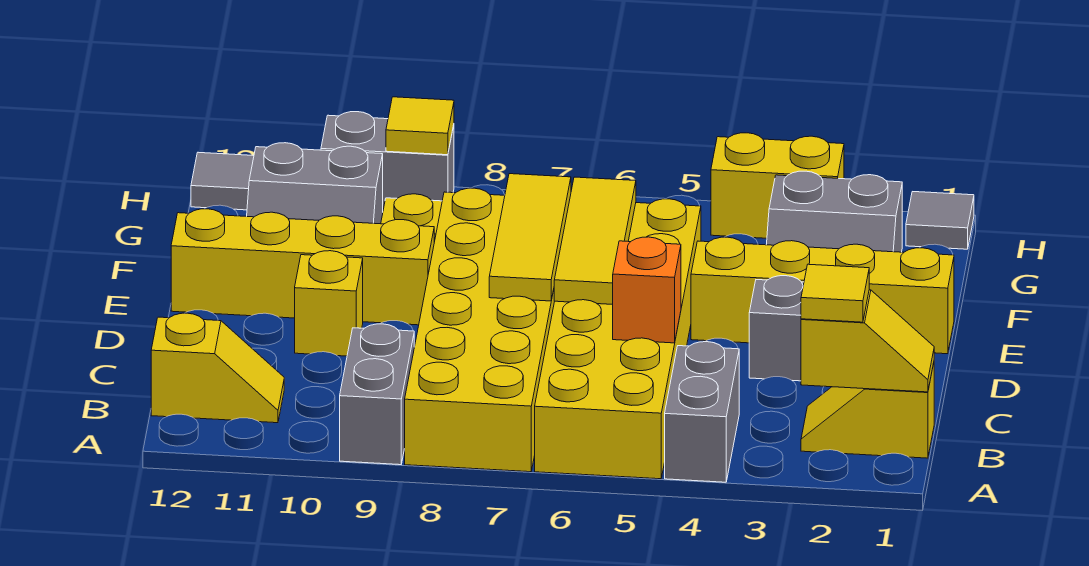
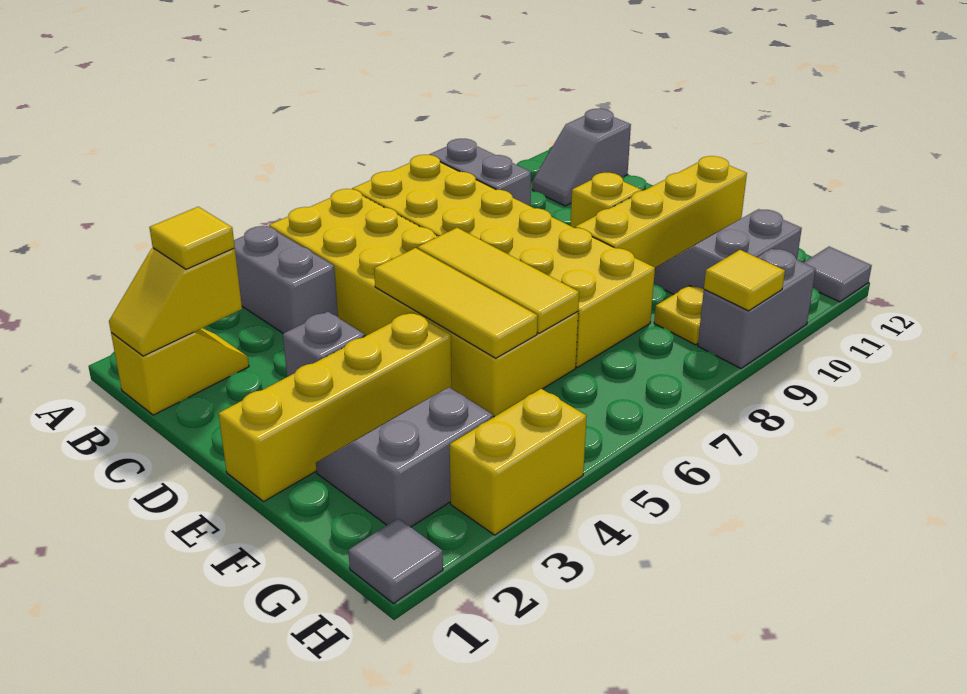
yellow 1x2 slope [151,313,284,423] -> grey 1x2 slope [532,109,631,206]
orange 1x1 brick [613,237,681,343] -> none
yellow 1x3 tile [489,174,571,301] -> yellow 1x3 tile moved to [374,248,538,358]

